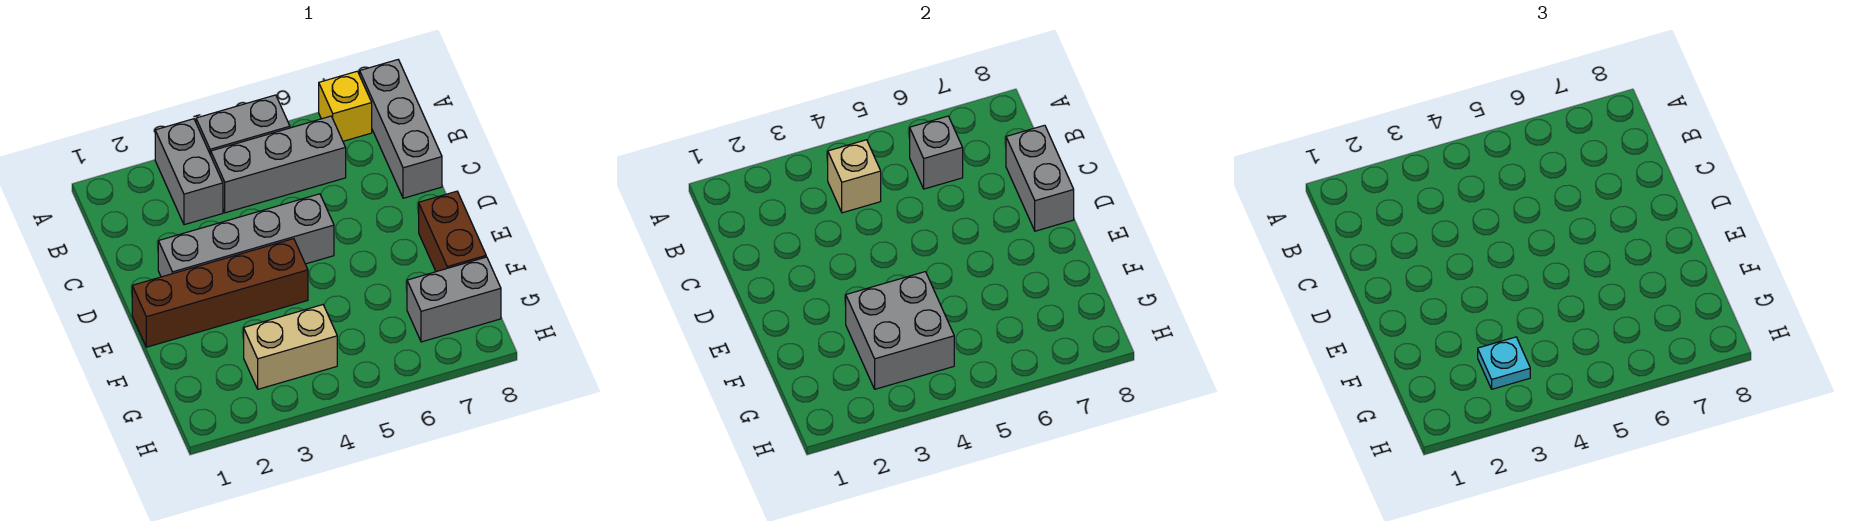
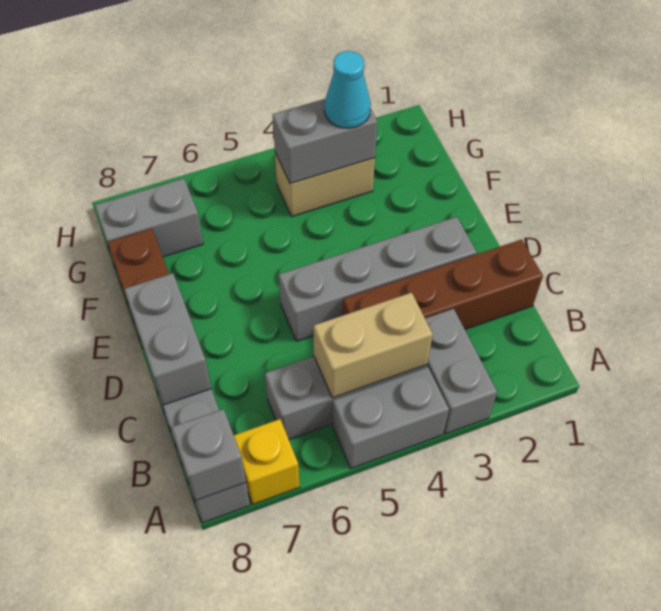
tan 1x1 brick [828,140,881,213] -> tan 1x2 brick [314,293,433,398]
grey 1x1 brick [910,116,963,189] -> grey 1x1 brick moved to [171,409,246,501]
brown 1x4 brick [132,239,308,347] -> brown 1x4 brick moved to [343,239,543,329]
grey 2x2 brick [846,272,954,389] -> grey 1x2 brick [273,99,377,184]
cyan 1x1 plate [1478,337,1530,389] -> cyan 1x1 cone [324,51,371,128]

